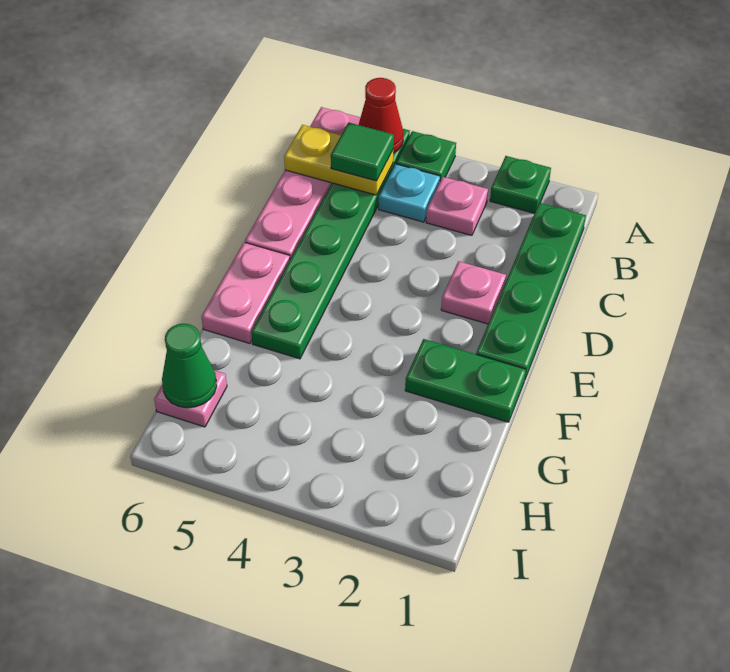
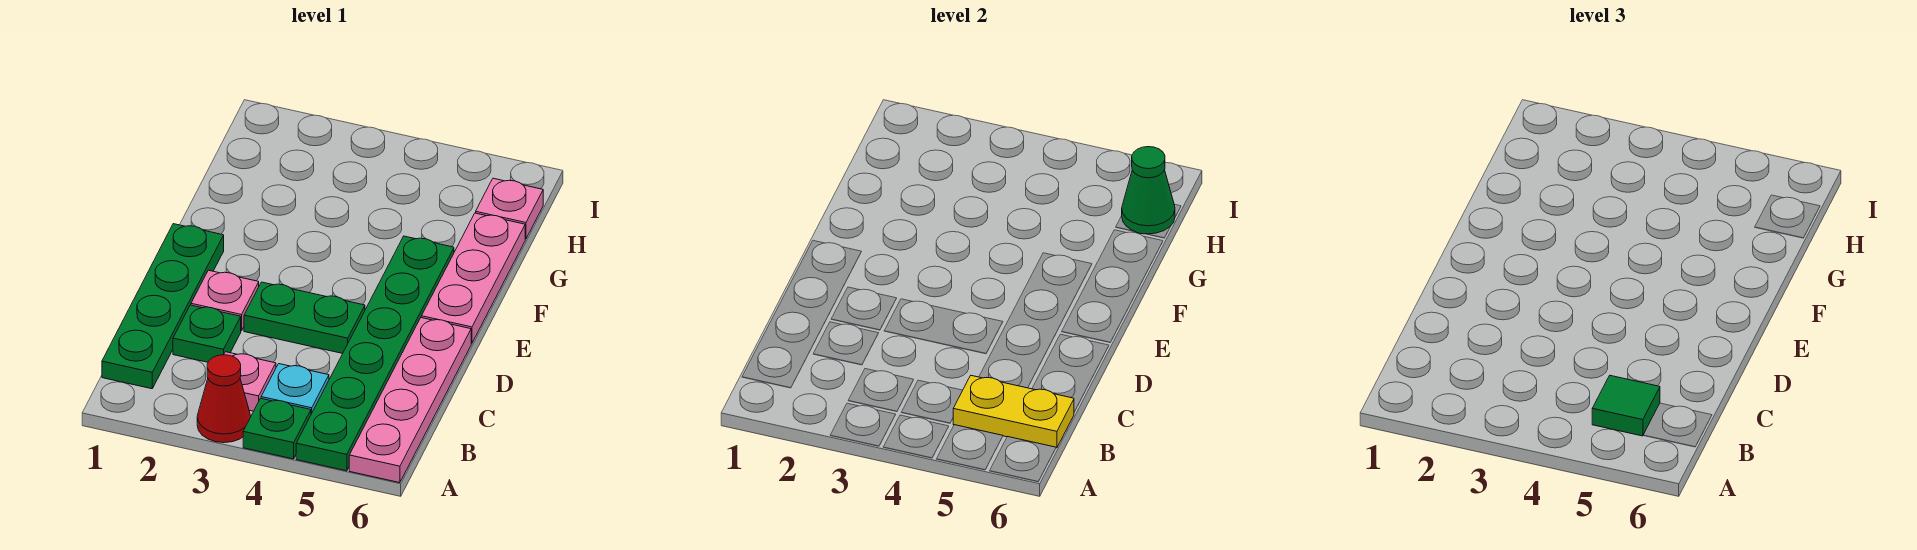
green 1x1 plate [490,156,551,213] -> green 1x1 plate moved to [173,305,241,362]
red 1x1 cone [359,78,404,153] -> red 1x1 cone moved to [197,355,251,443]
pink 1x2 plate [201,242,290,344] -> pink 1x3 plate [421,213,525,343]
green 1x2 plate [405,339,526,422] -> green 1x2 plate moved to [244,282,365,353]

